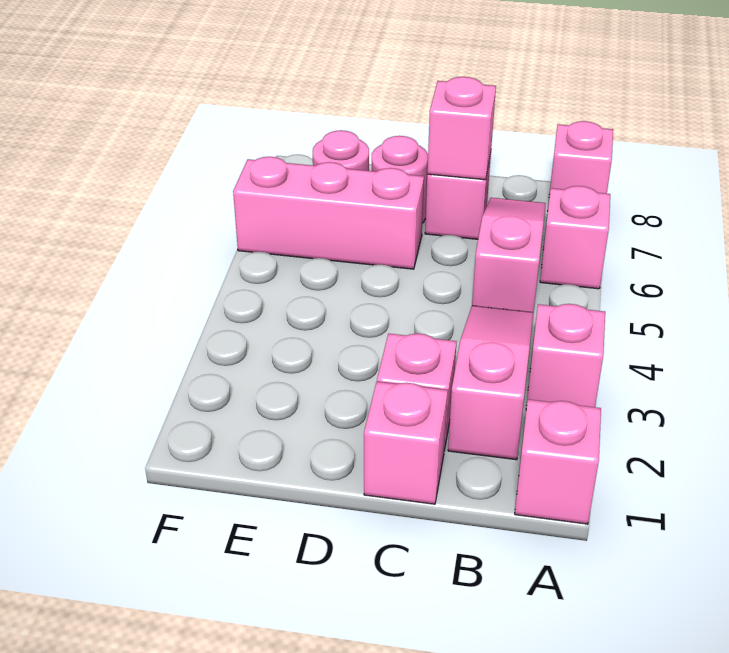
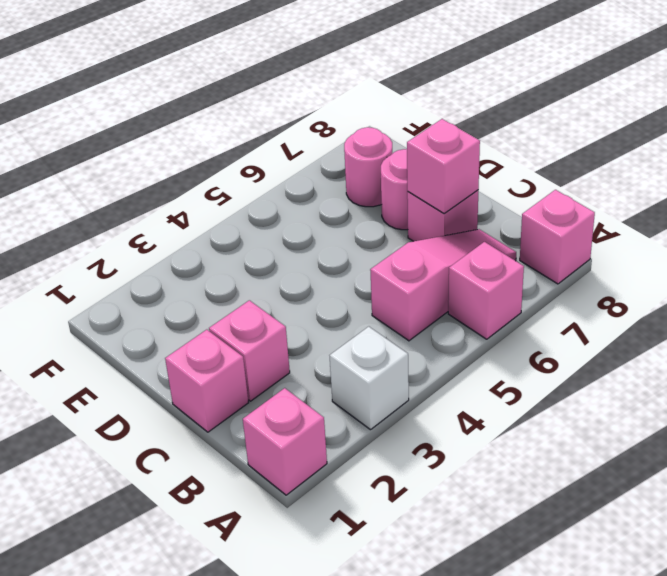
pink 1x1 brick [526,304,605,408] -> white 1x1 brick [329,327,409,430]
pink 1x3 slope [448,306,533,460] -> none
pink 1x3 brick [233,157,424,269] -> none

